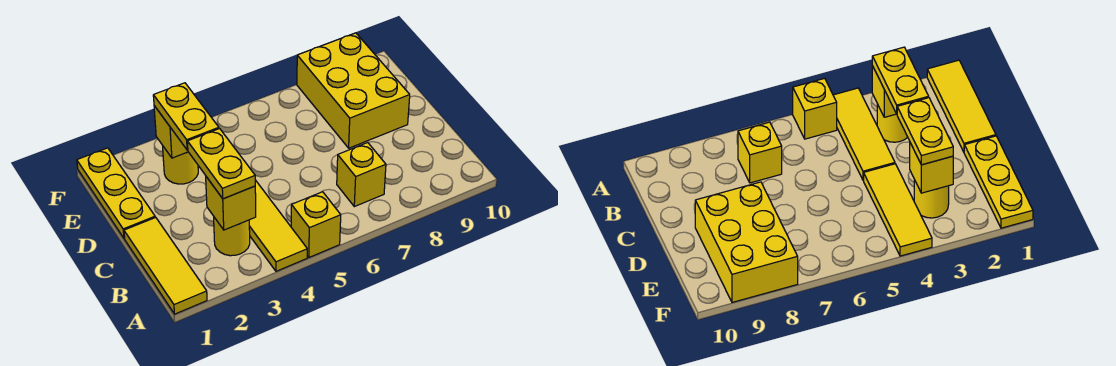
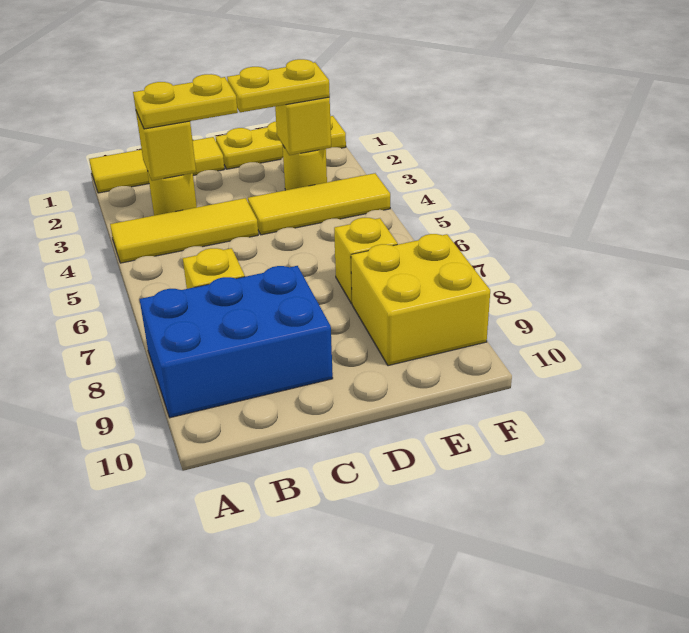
yellow 1x1 brick [291,192,341,257] -> yellow 1x1 brick moved to [334,218,398,304]
none -> blue 2x3 brick [140,266,333,418]
yellow 2x3 brick [297,33,410,148] -> yellow 2x2 brick [351,234,490,366]

